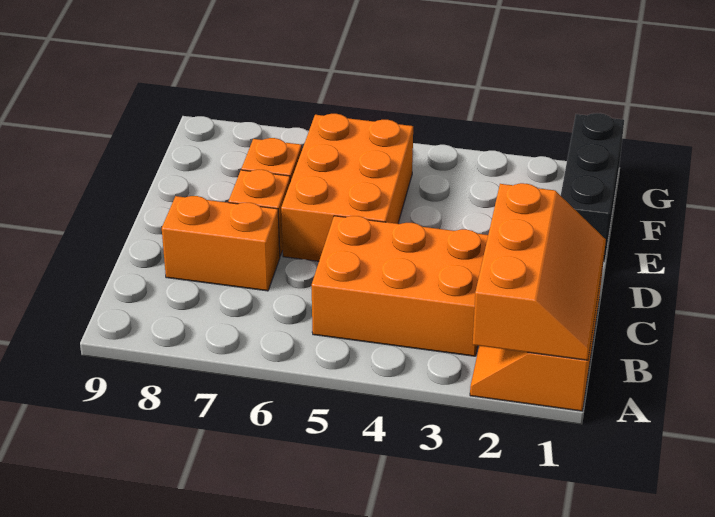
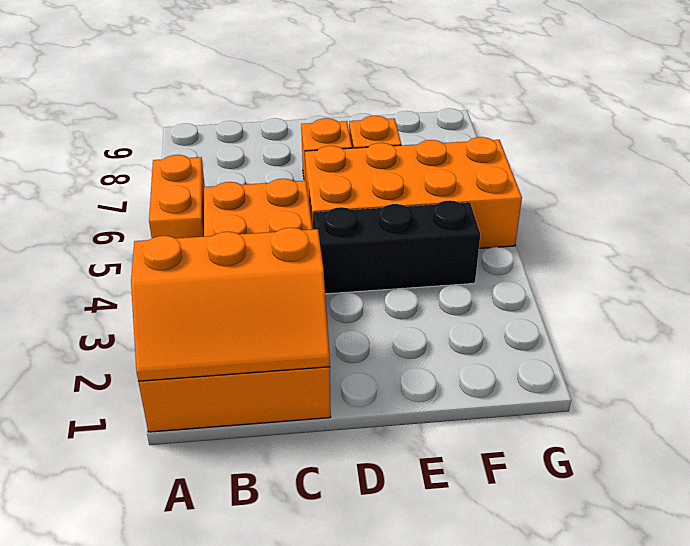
orange 1x2 brick [162,196,280,291] -> orange 1x2 brick moved to [149,155,205,238]
orange 2x3 brick [281,114,413,261] -> orange 2x4 brick [305,137,522,248]
black 1x3 brick [561,113,624,262] -> black 1x3 brick moved to [313,200,480,294]

